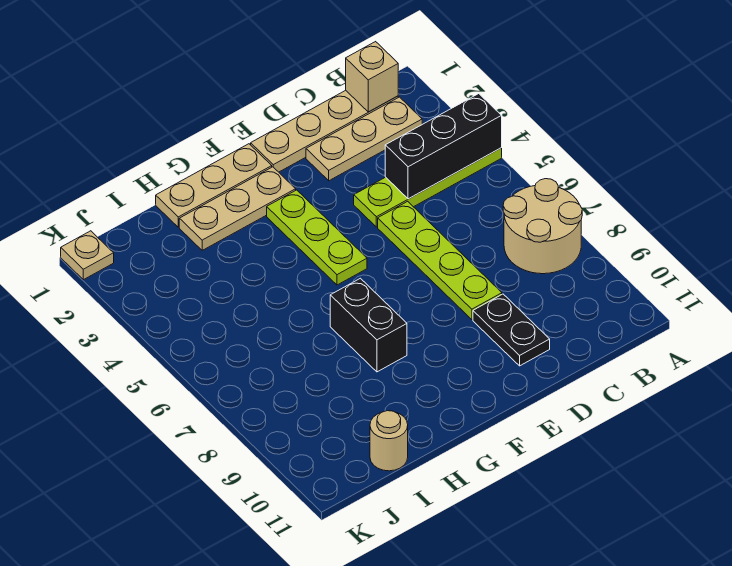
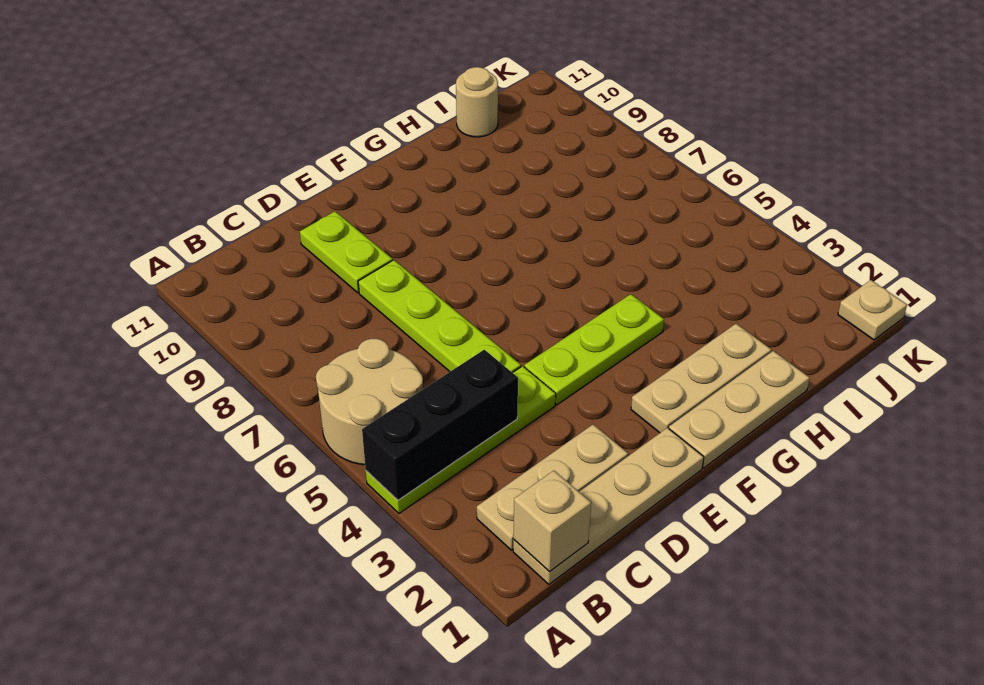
tan 2x2 round brick [503,179,582,274] -> tan 2x2 round brick moved to [316,339,423,465]
black 1x2 plate [473,294,550,366] -> lime 1x2 plate [300,211,393,293]
lime 1x3 plate [267,190,367,285] -> lime 1x3 plate turned to [524,294,664,405]
black 1x2 brick [330,278,407,372] -> none

